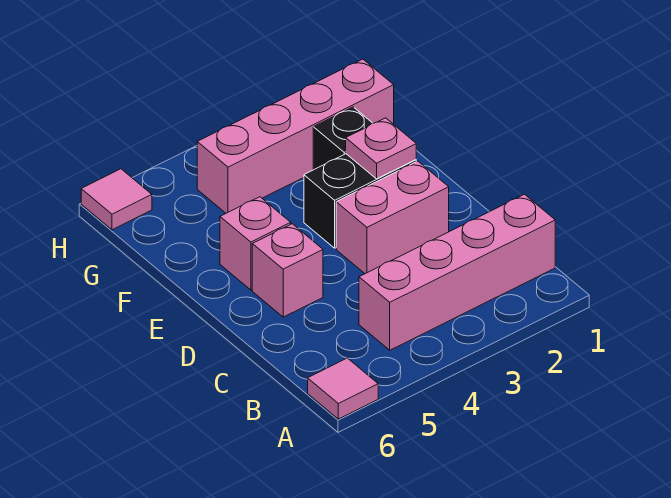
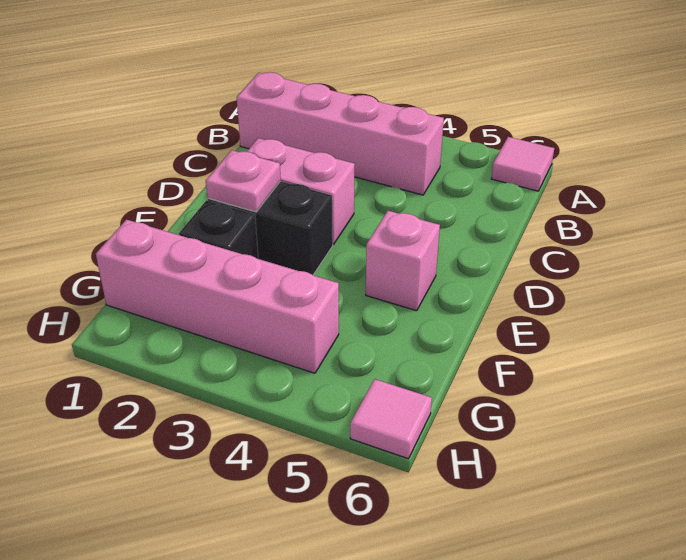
pink 1x1 brick [252,224,323,317] -> none

